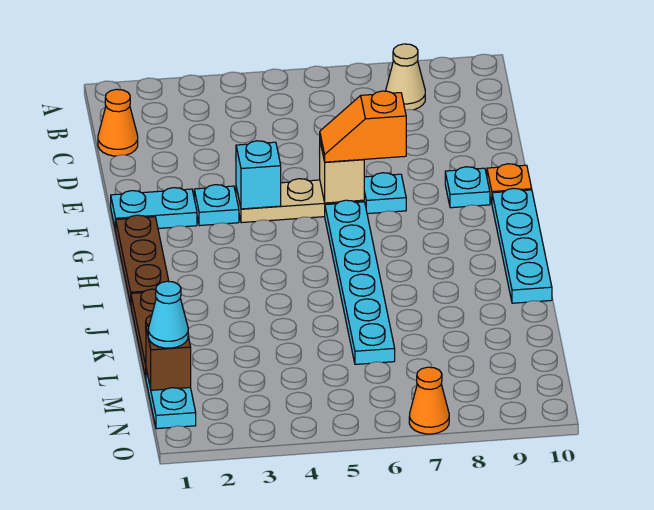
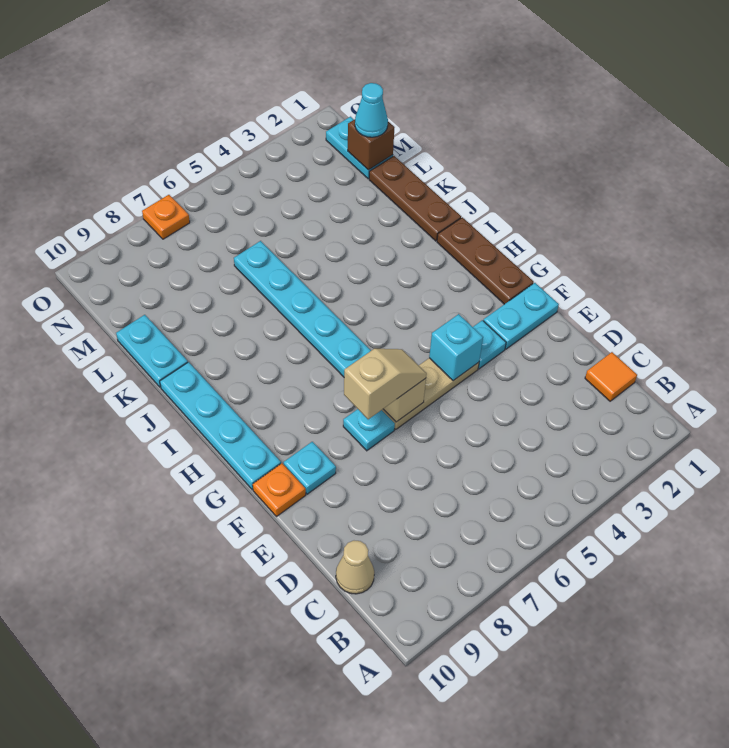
tan 1x1 cone [386,44,425,110] -> tan 1x1 cone moved to [336,541,374,594]
orange 1x1 cone [98,89,138,156] -> orange 1x1 tile [585,352,637,401]
orange 1x2 slope [320,91,406,162] -> tan 1x2 slope [344,349,427,419]
none -> cyan 1x2 plate [116,315,188,387]
orange 1x1 cone [409,367,449,434] -> orange 1x1 plate [142,195,190,239]

